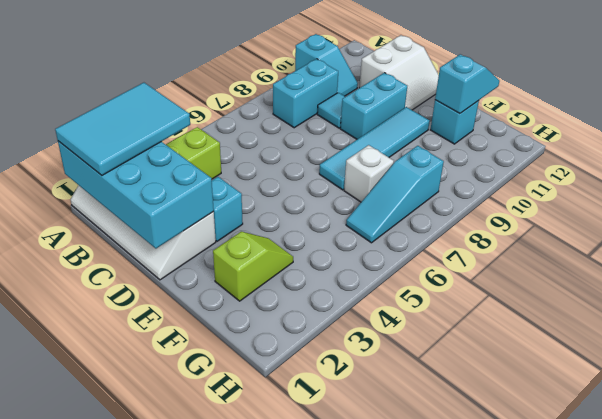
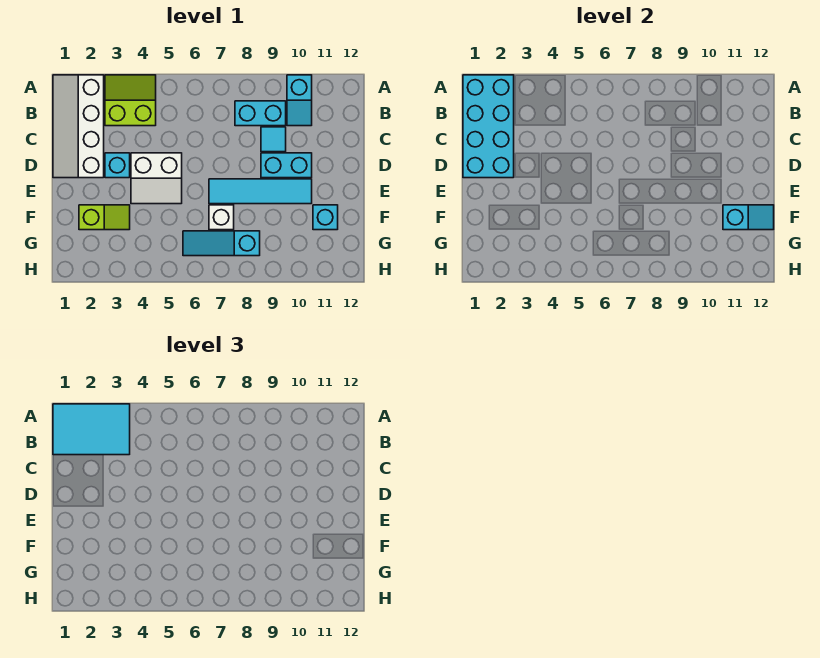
white 2x2 slope [359,35,439,110] -> white 2x2 slope moved to [131,153,182,204]

